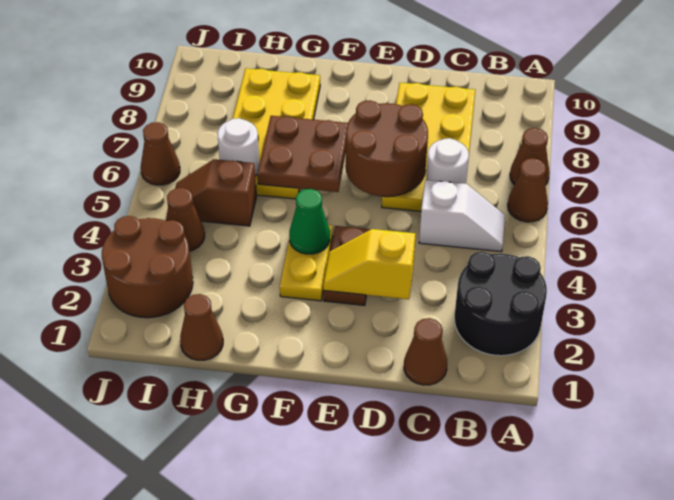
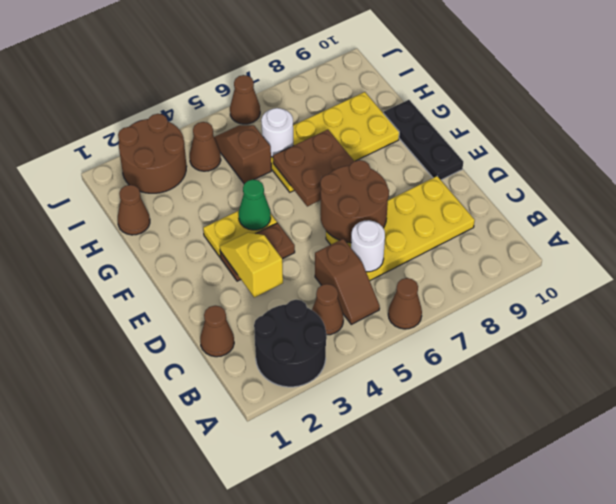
brown 1x1 cone [510,128,550,185] -> brown 1x1 cone moved to [312,284,344,335]
white 1x2 slope [419,180,505,252] -> brown 1x2 slope [315,239,380,324]
none -> black 1x3 plate [384,100,463,180]

